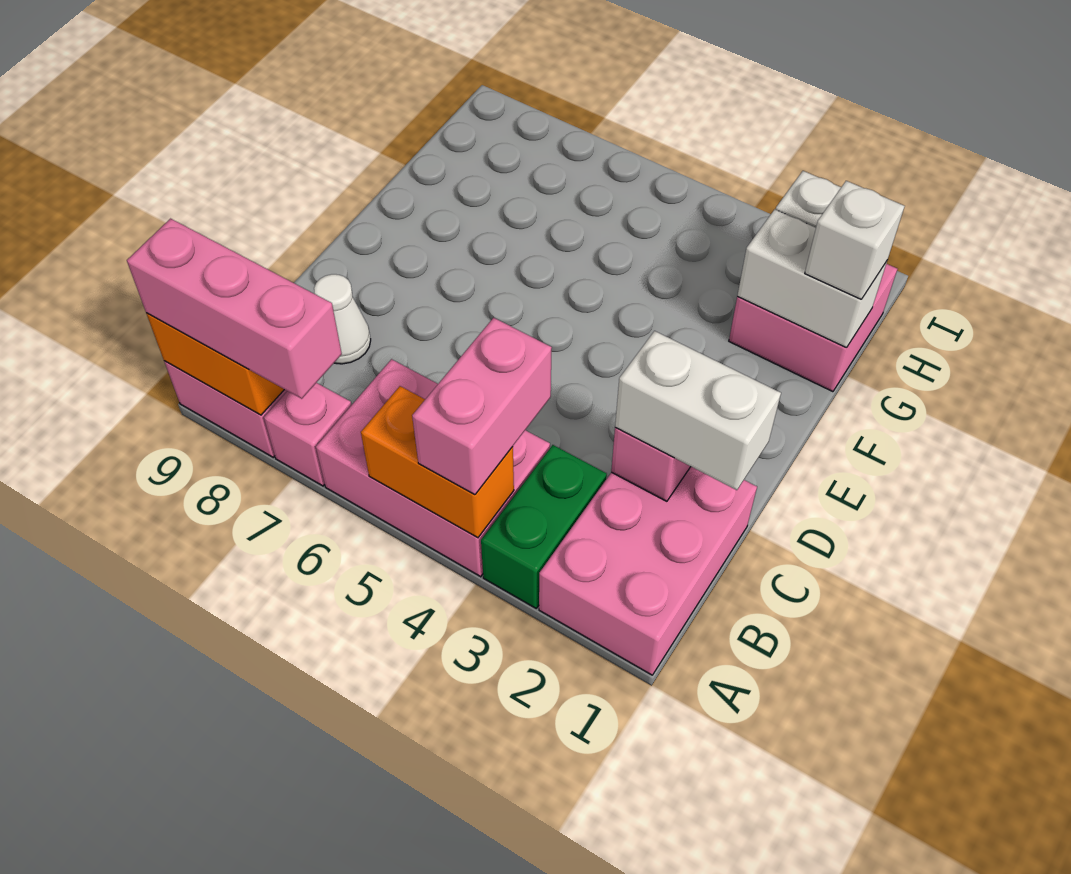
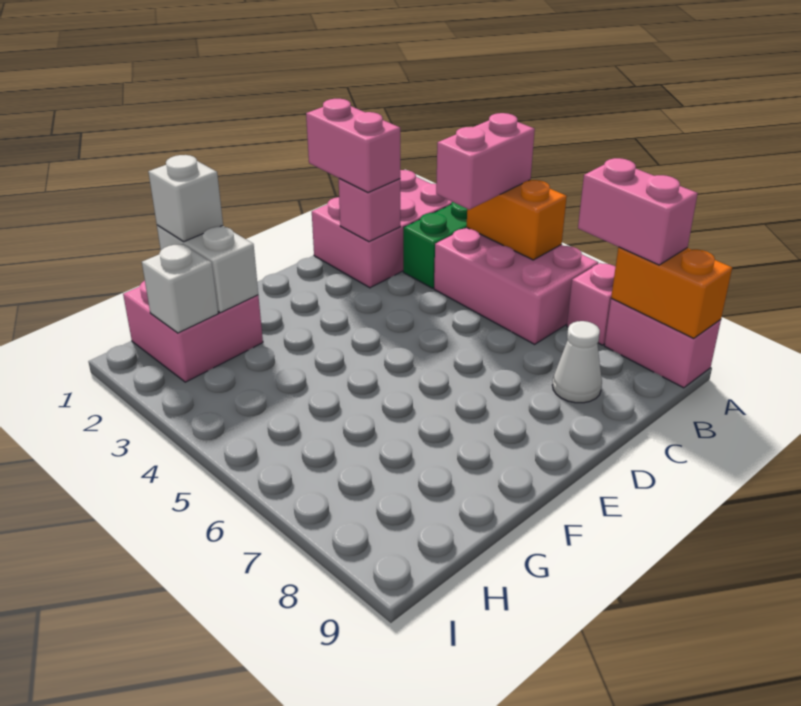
pink 1x3 brick [127,219,342,399] -> pink 1x2 brick [578,158,698,265]
white 1x2 brick [615,331,781,490] -> pink 1x2 brick [306,99,400,193]

